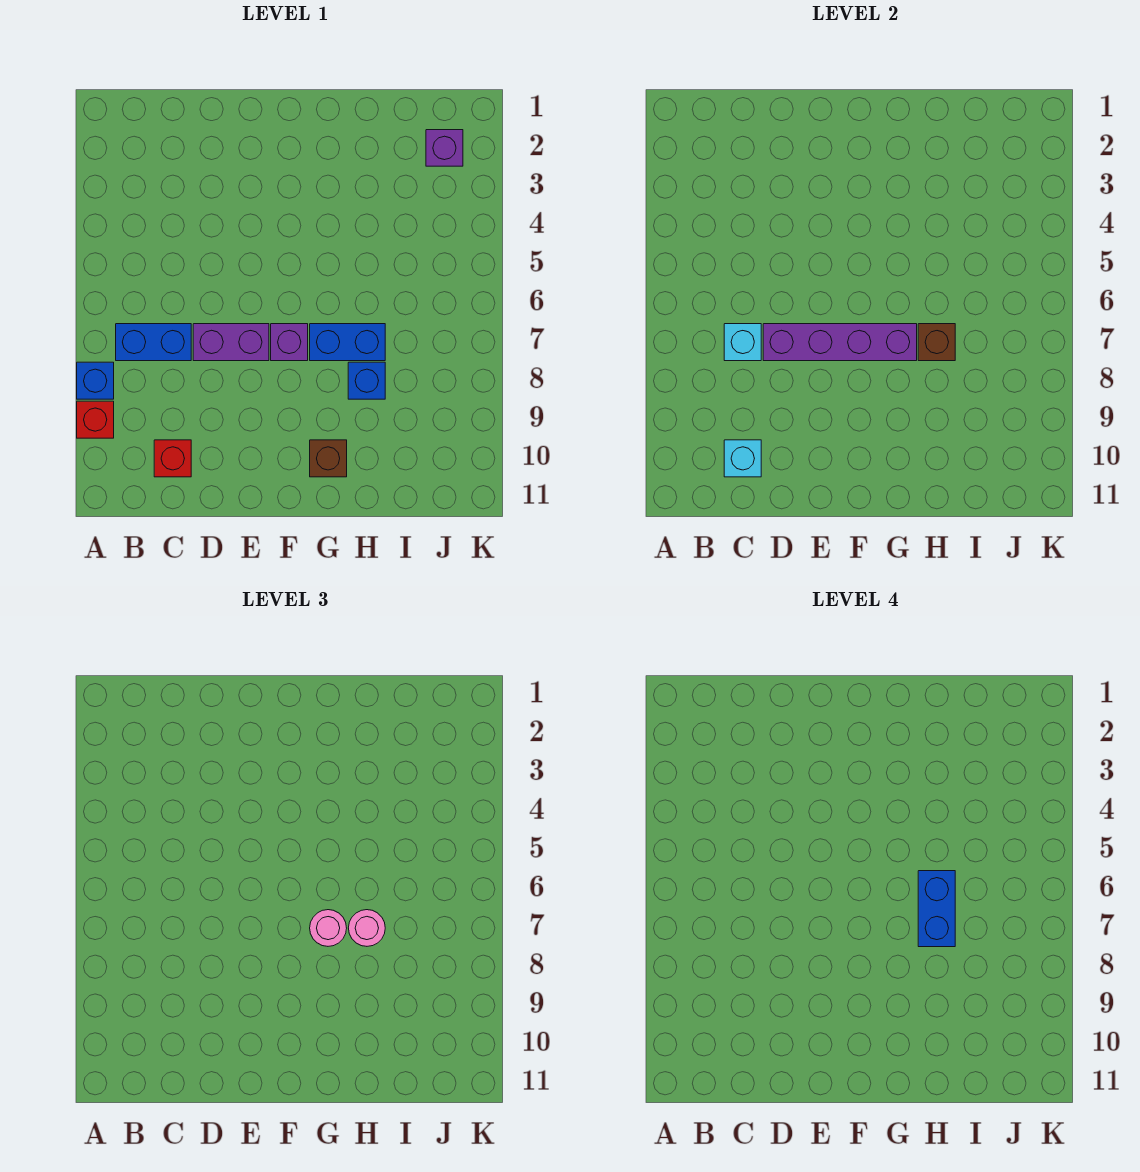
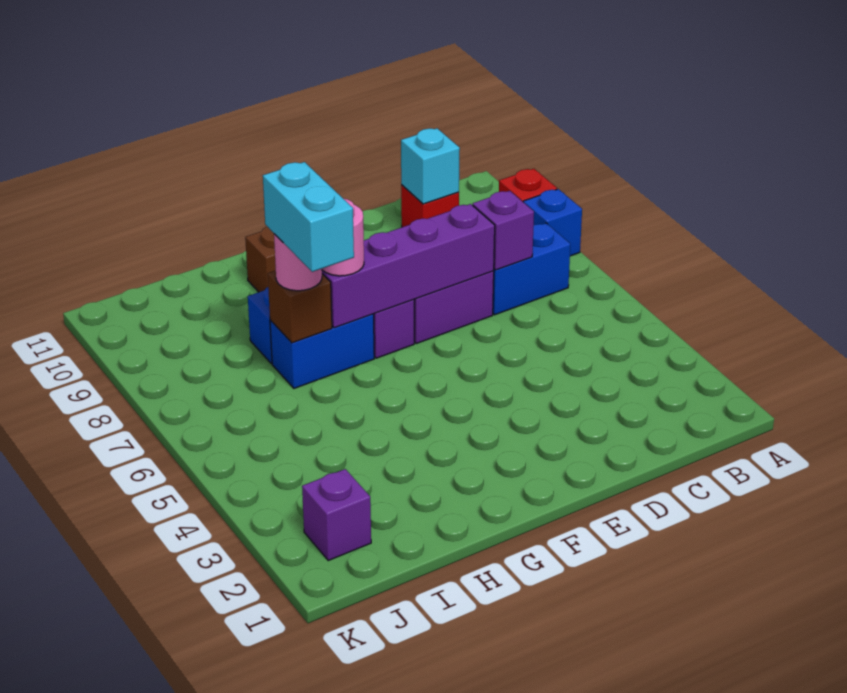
cyan 1x1 brick [724,324,761,361] -> purple 1x1 brick [473,191,534,270]
blue 1x2 brick [918,871,955,947] -> cyan 1x2 brick [263,162,354,272]

